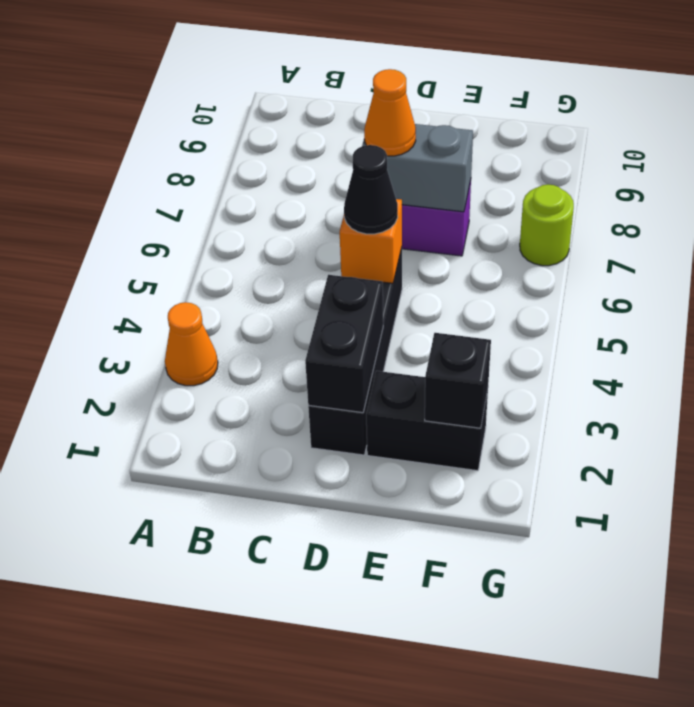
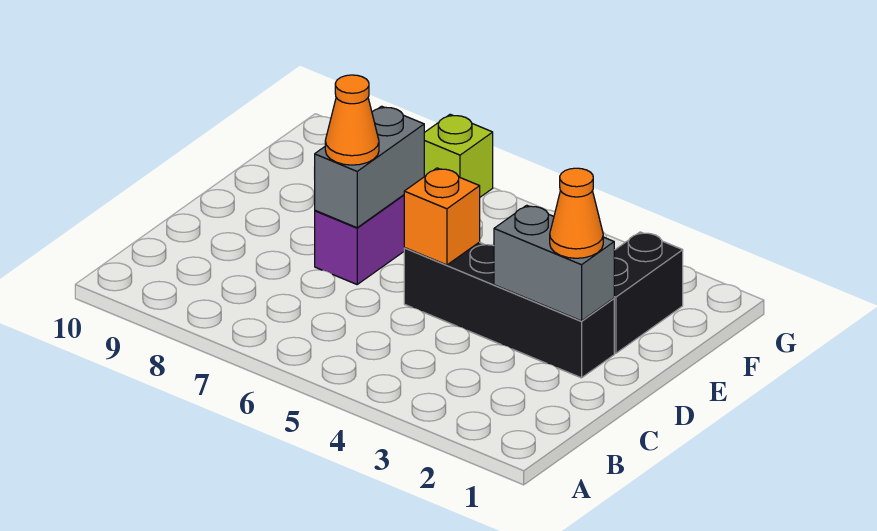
orange 1x1 cone [165,302,218,386] -> orange 1x1 cone moved to [550,168,603,258]
black 1x2 brick [305,275,383,413] -> grey 1x2 brick [494,205,614,321]
black 1x1 cone [344,145,398,234] -> none
black 1x1 brick [425,333,491,428] -> none
lime 1x1 round brick [520,184,574,266] -> lime 1x1 brick [424,114,493,197]

